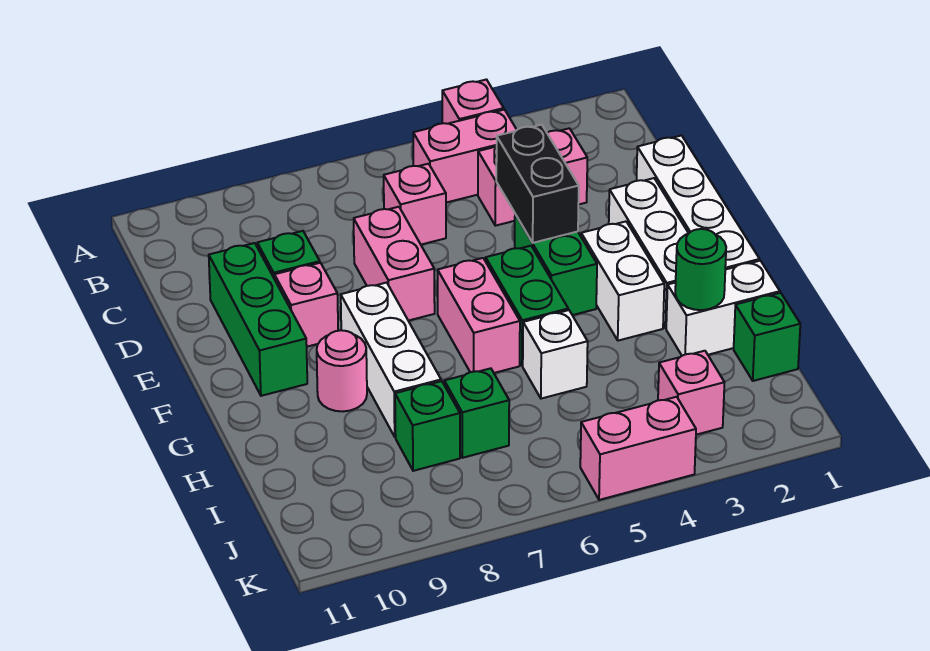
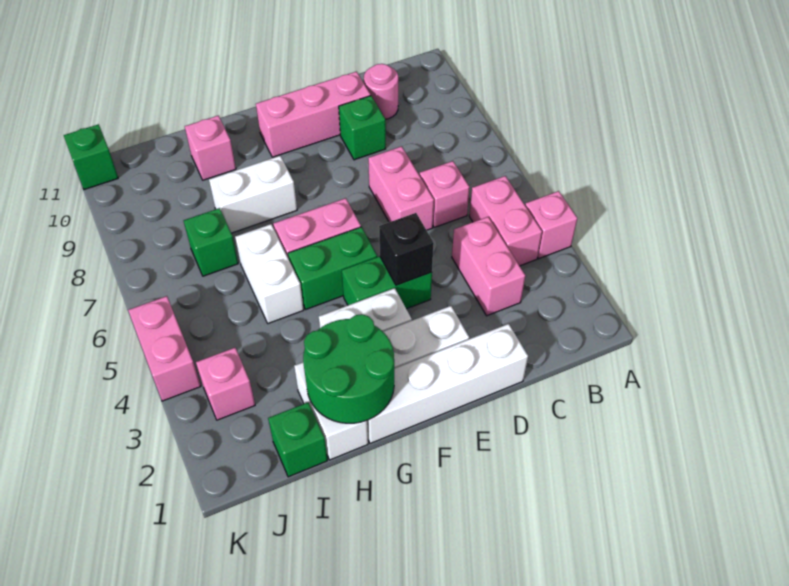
black 1x2 brick [496,125,579,243] -> black 1x1 brick [379,213,434,285]
pink 1x2 brick [354,207,435,321] -> pink 1x2 brick turned to [368,146,434,230]
green 1x3 brick [209,243,307,396] -> pink 1x3 brick [256,72,370,157]
pink 1x1 brick [274,263,338,347] -> pink 1x1 brick moved to [185,116,236,180]
white 1x3 brick [341,283,441,437] -> white 1x2 brick [209,156,297,233]
pink 1x1 round brick [317,330,367,411] -> pink 1x1 round brick moved to [364,64,398,119]
green 1x1 round brick [675,229,726,310] -> green 2x2 round brick [303,314,394,423]
white 1x1 brick [523,310,588,399] -> white 1x2 brick [235,224,304,323]
green 1x1 brick [395,381,460,471] -> green 1x1 brick moved to [64,124,118,190]

